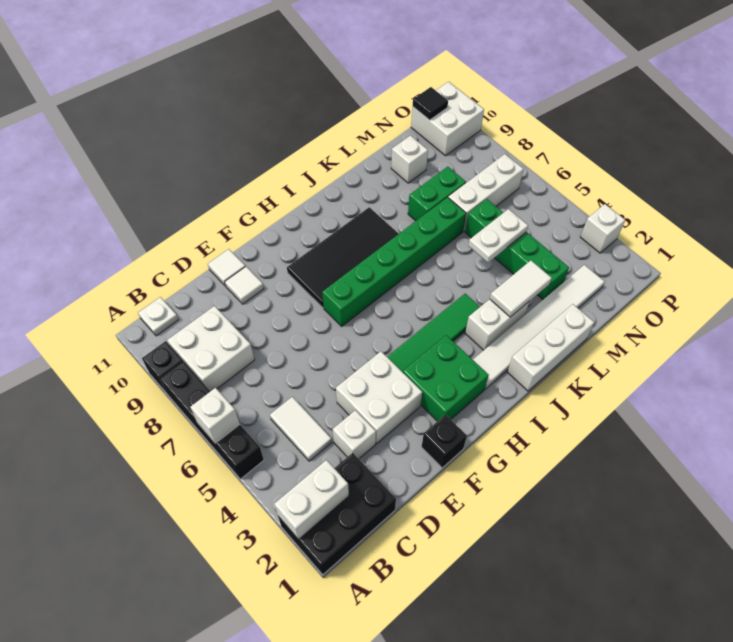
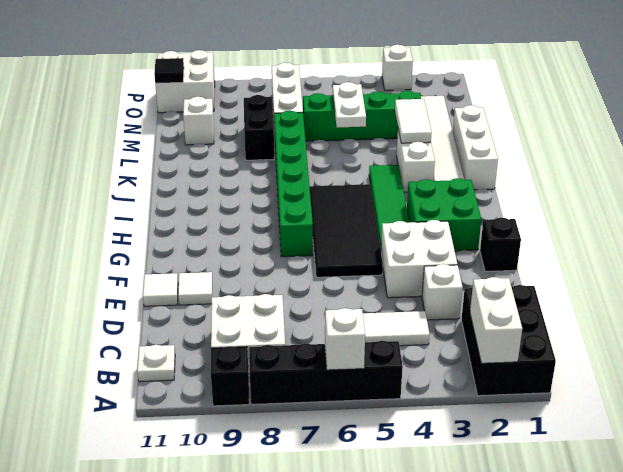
black 2x4 tile [287,207,399,308] -> black 2x4 tile moved to [310,184,383,277]
green 1x2 brick [408,167,466,221] -> black 1x2 brick [244,95,274,160]

